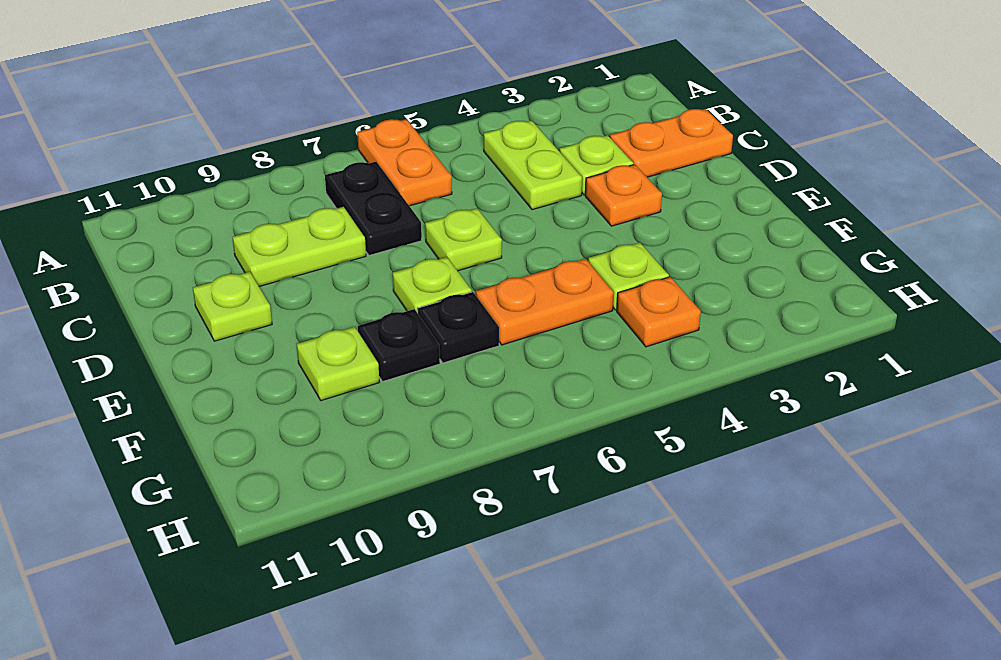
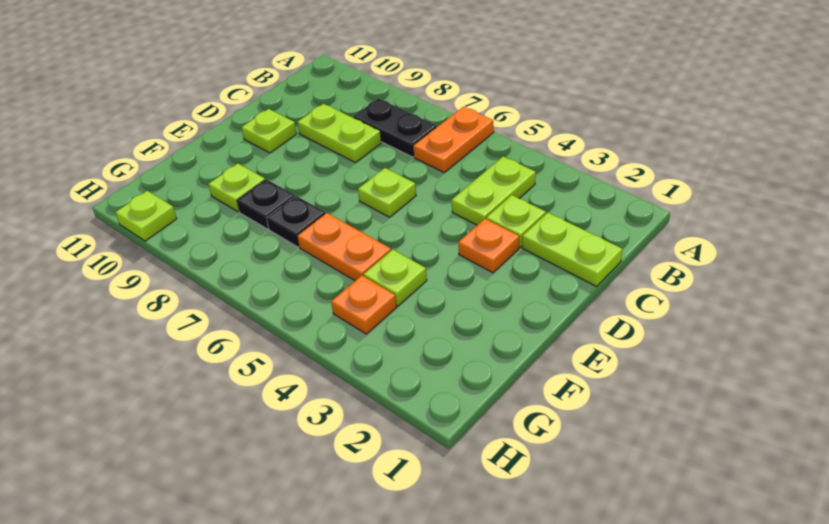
black 1x2 plate [325,162,422,255] -> black 1x2 plate turned to [353,98,437,157]
orange 1x2 plate [610,109,733,177] -> lime 1x2 plate [522,213,622,286]
lime 1x1 plate [393,257,472,313] -> lime 1x1 plate moved to [115,191,177,241]

